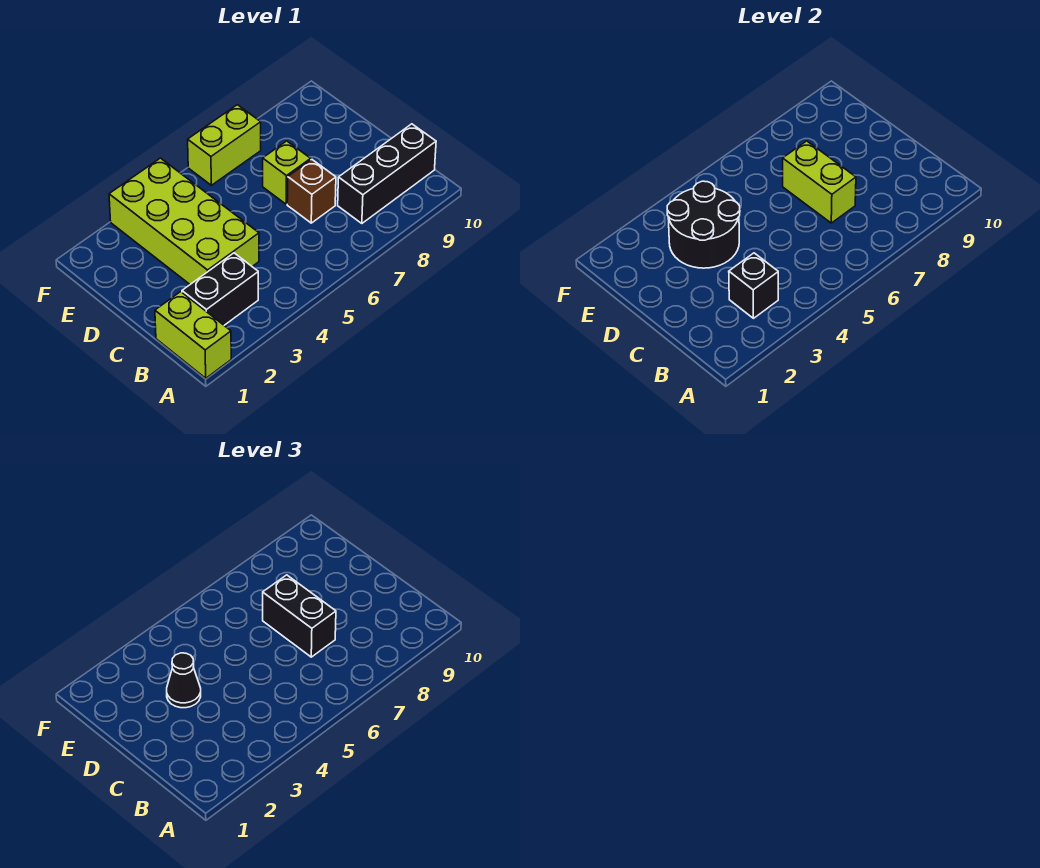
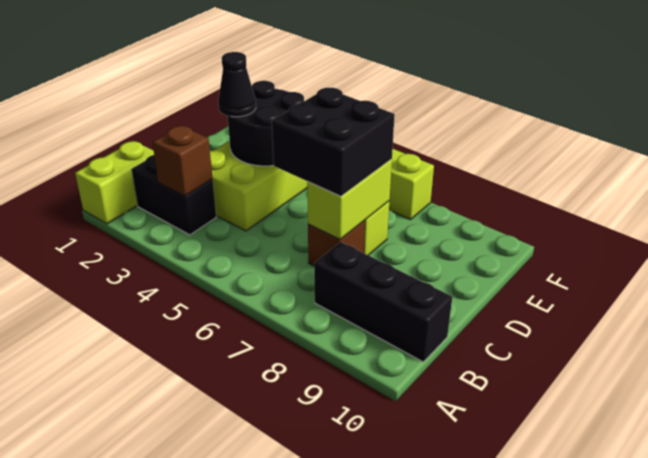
black 1x1 brick [729,253,778,318] -> brown 1x1 brick [152,126,213,196]
black 1x2 brick [263,575,336,657] -> black 2x2 brick [272,88,395,196]

